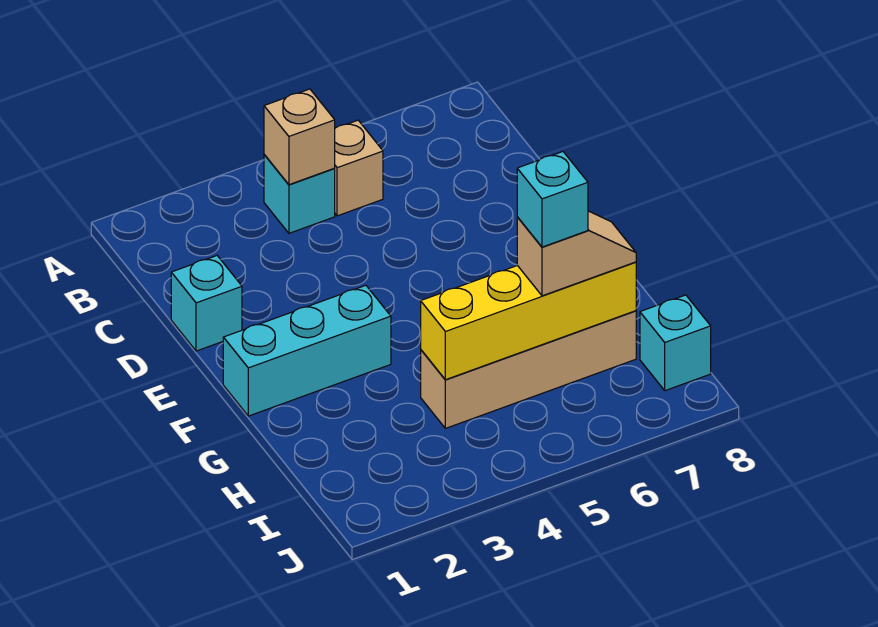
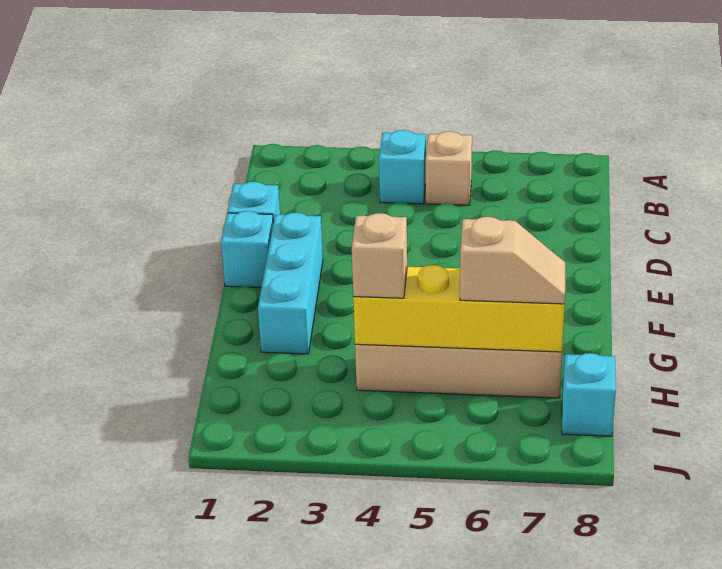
tan 1x1 brick [264,89,335,185] -> tan 1x1 brick moved to [352,213,407,298]
cyan 1x3 brick [223,285,391,416] -> cyan 1x3 brick turned to [258,212,323,354]
cyan 1x1 brick [517,152,588,247] -> cyan 1x1 brick moved to [221,211,273,288]

